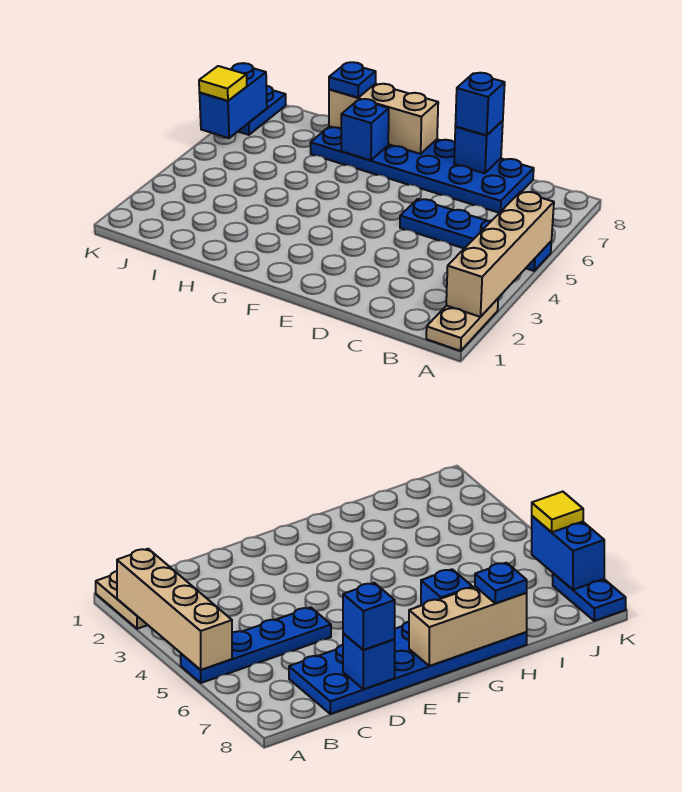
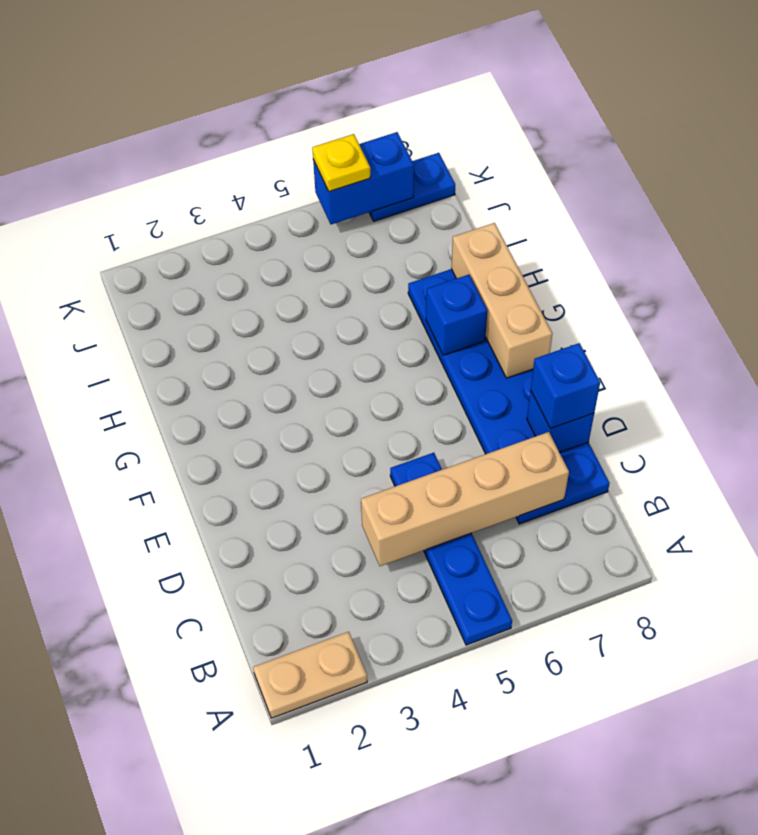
tan 1x4 brick [446,192,554,317] -> tan 1x4 brick moved to [361,432,569,566]
blue 1x1 plate [329,62,376,98] -> none
yellow 1x1 tile [199,66,247,101] -> yellow 1x1 plate [312,134,370,192]

